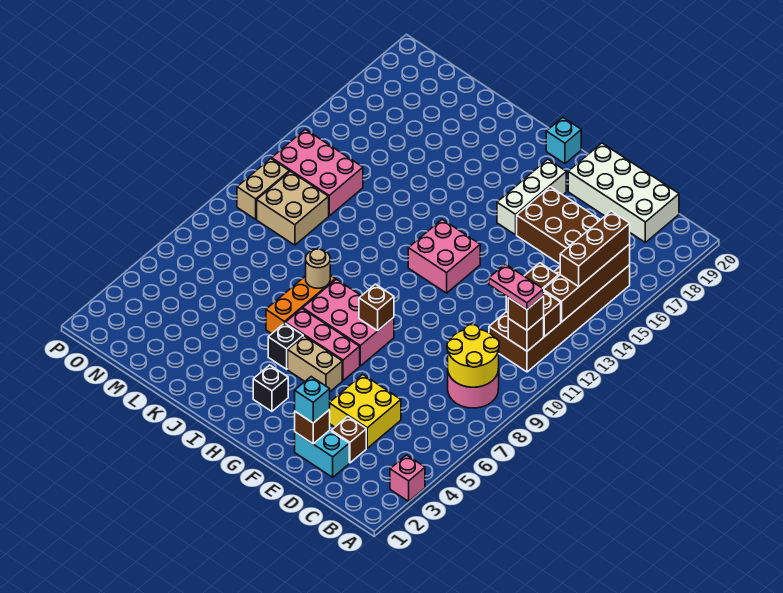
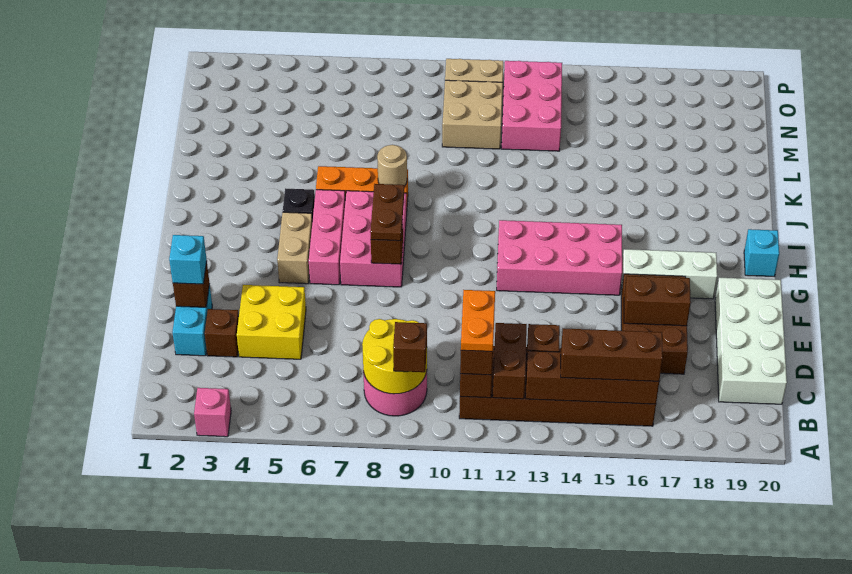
none -> brown 1x1 brick [393,322,427,372]
pink 1x2 plate [489,264,544,309] -> orange 1x2 plate [461,290,495,352]
none -> brown 1x2 brick [624,276,691,326]
none -> brown 1x2 plate [370,184,404,241]
pink 2x2 brick [408,219,480,293] -> pink 2x4 brick [497,220,622,295]
black 1x1 brick [253,365,288,411] -> none

